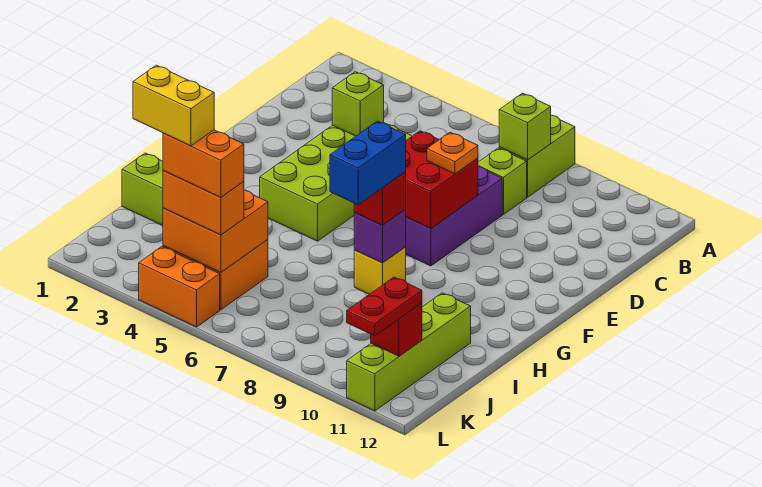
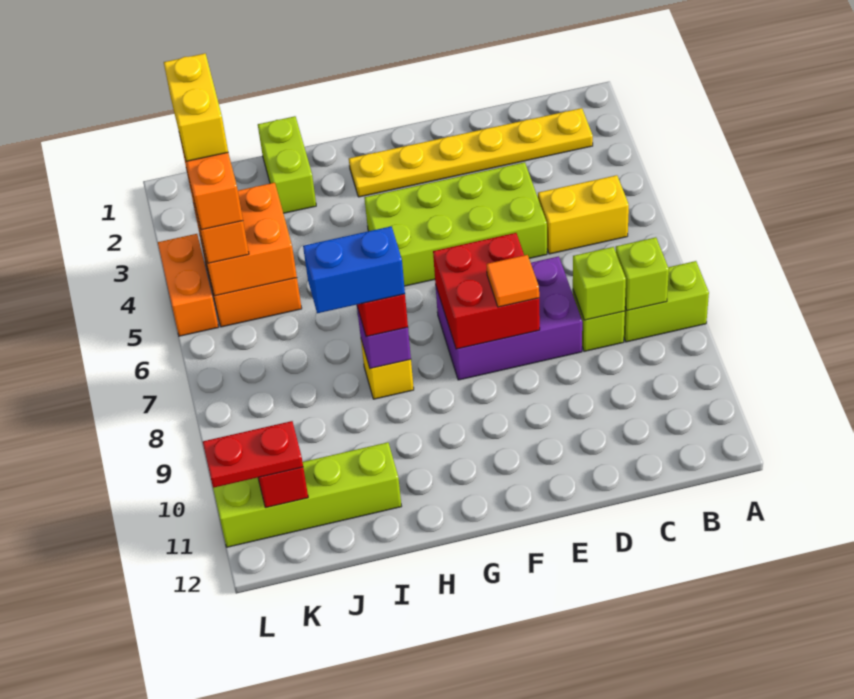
none -> yellow 1x6 plate [349,108,593,197]
none -> yellow 1x2 brick [538,175,629,254]
lime 1x1 brick [332,72,384,136] -> lime 1x1 brick moved to [573,247,626,320]
orange 1x1 plate [427,132,478,174] -> orange 1x1 tile [487,255,539,307]

